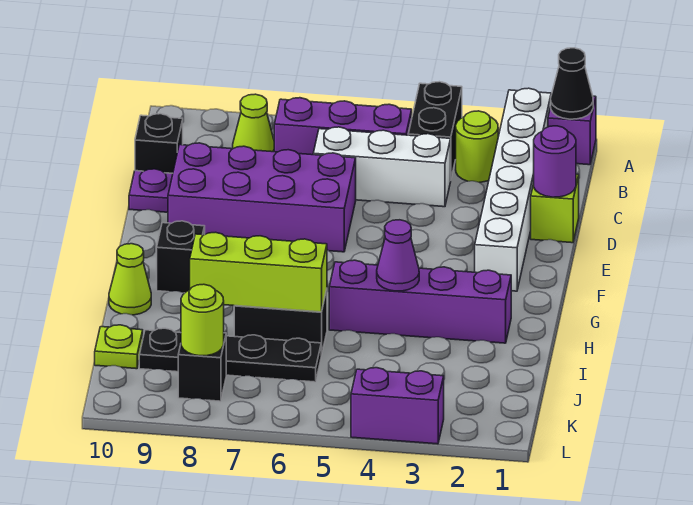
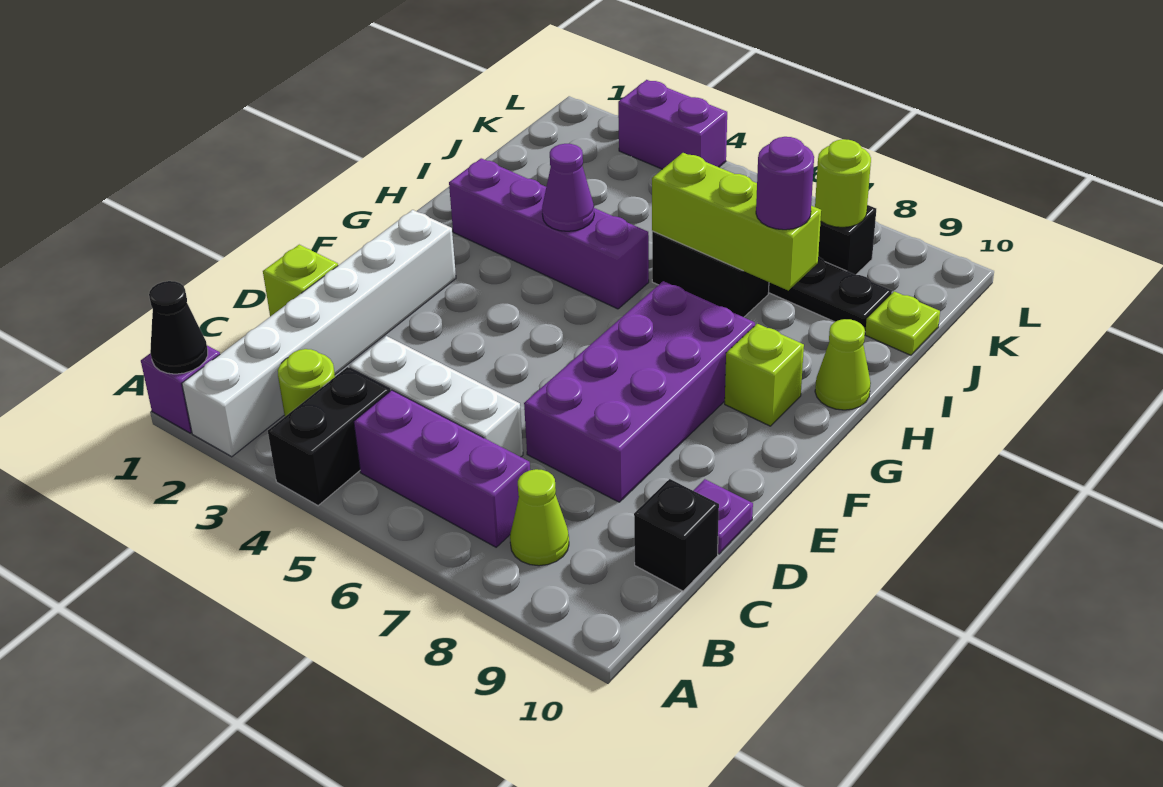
purple 1x1 round brick [534,126,576,197] -> purple 1x1 round brick moved to [756,137,814,230]
purple 2x4 brick [168,143,356,252] -> purple 2x4 brick turned to [524,281,755,502]
black 1x1 brick [157,221,205,293] -> lime 1x1 brick [725,324,804,426]

